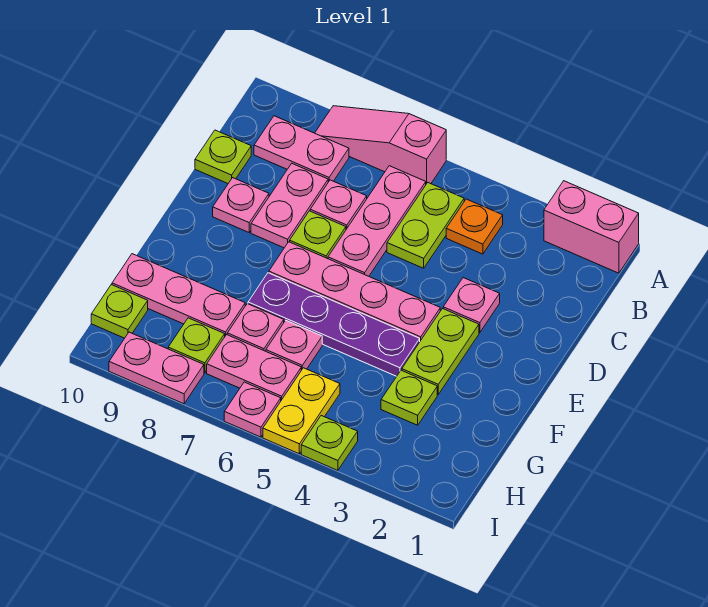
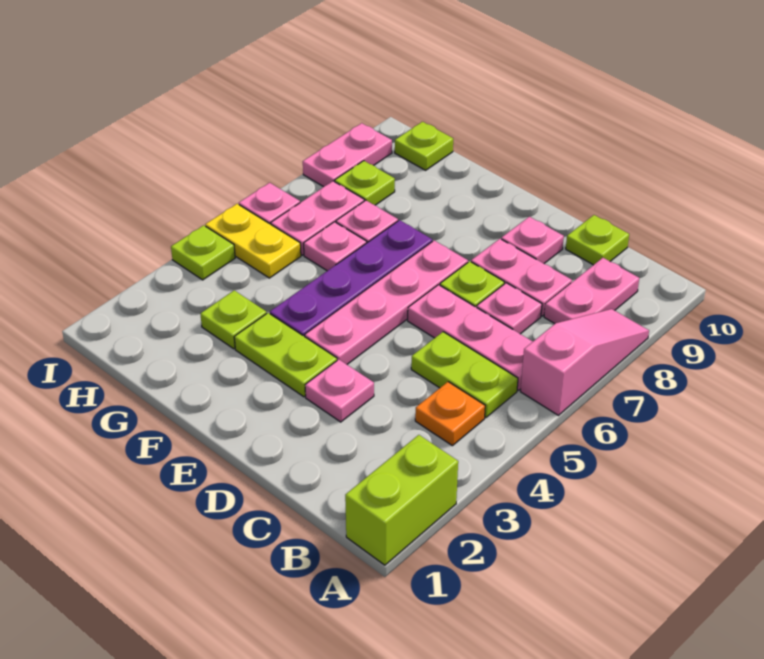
pink 1x2 brick [544,181,639,273] -> lime 1x2 brick [345,435,458,565]
pink 1x3 plate [112,254,245,336] -> none

